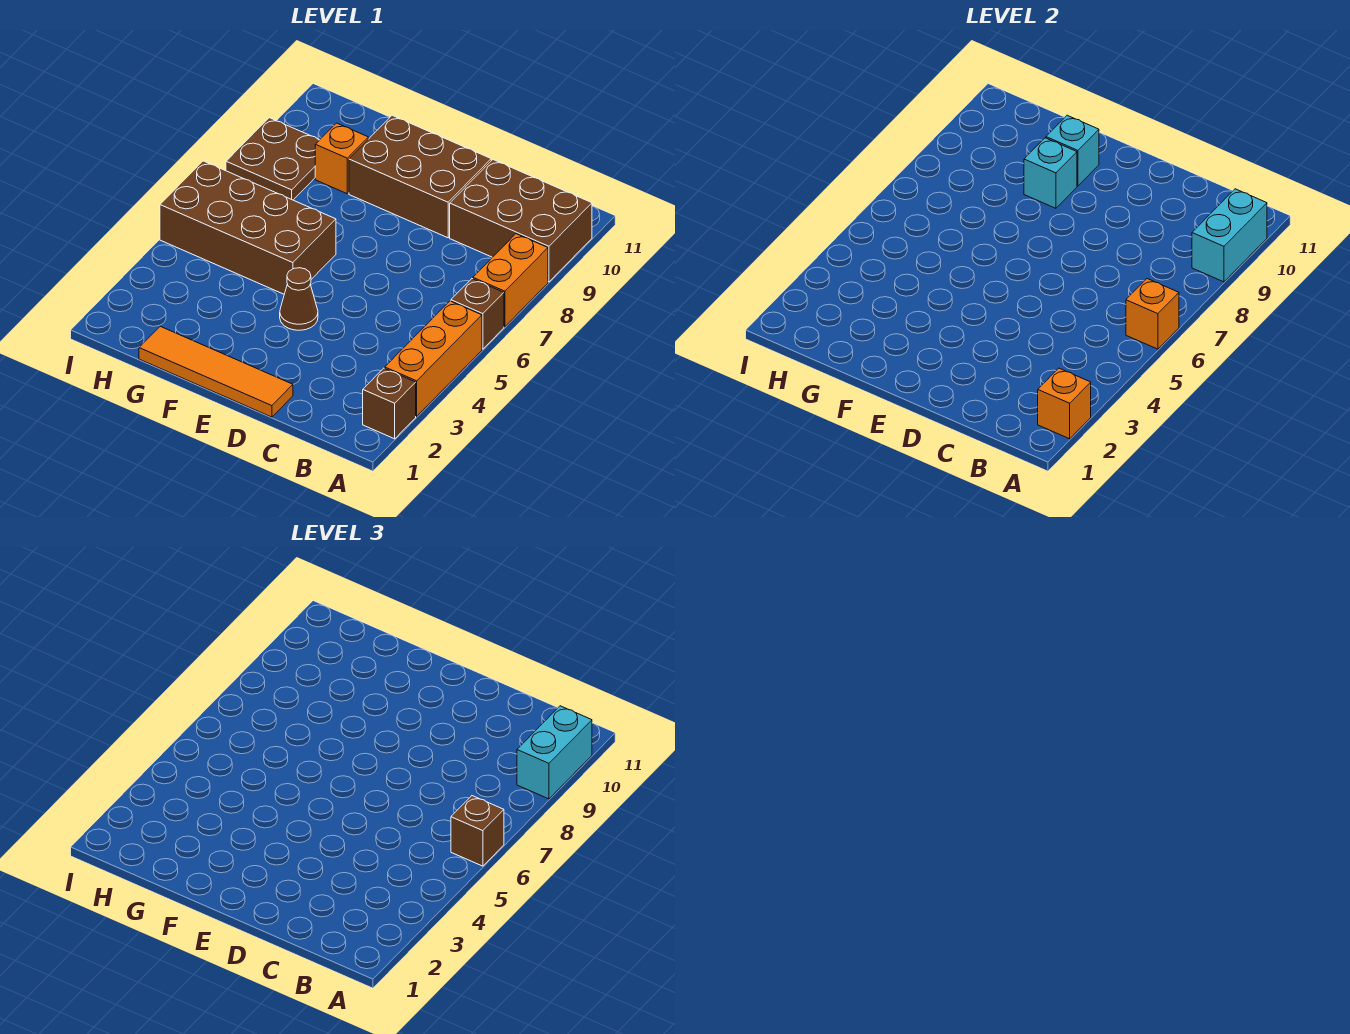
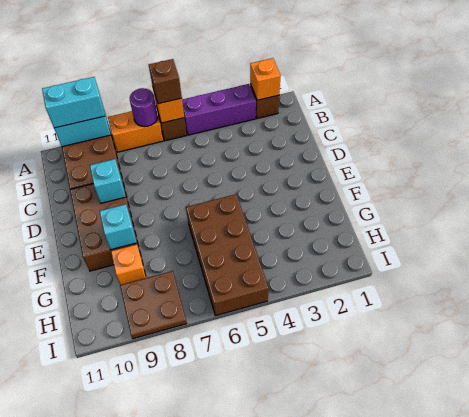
orange 1x3 brick [385,301,482,416] -> purple 1x3 brick [182,84,256,135]
none -> purple 1x1 round brick [130,88,158,127]
orange 1x4 tile [139,326,293,417] -> none
brown 1x1 cone [280,268,318,330] -> none
cyan 1x1 brick [1046,115,1099,186] -> cyan 1x1 brick moved to [90,159,125,203]

